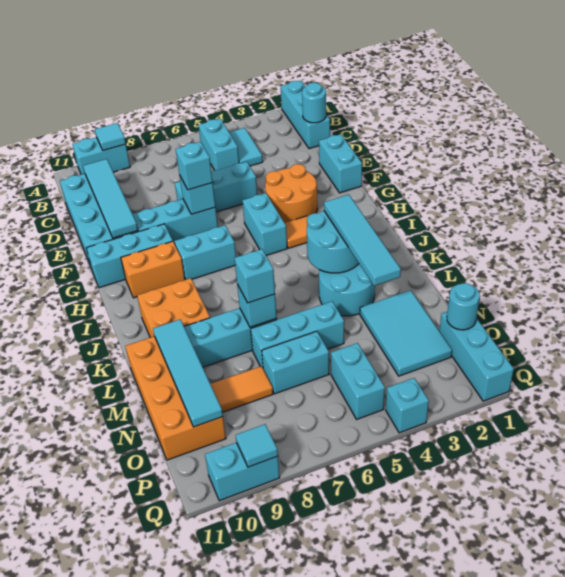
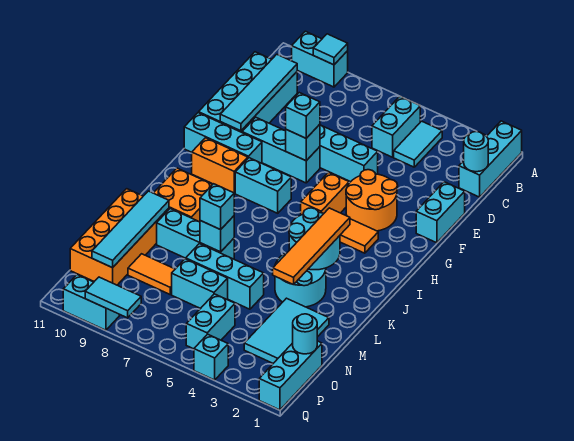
cyan 1x2 brick [242,193,287,255] -> orange 1x2 brick [301,172,349,215]
cyan 1x4 tile [324,195,401,286] -> orange 1x4 tile [273,208,350,285]
cyan 1x1 tile [236,424,278,467] -> cyan 1x2 tile [85,277,141,318]

